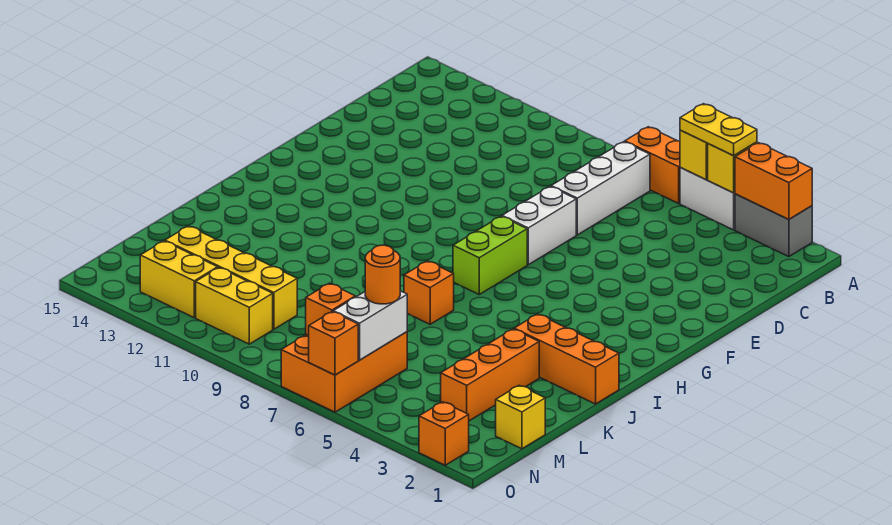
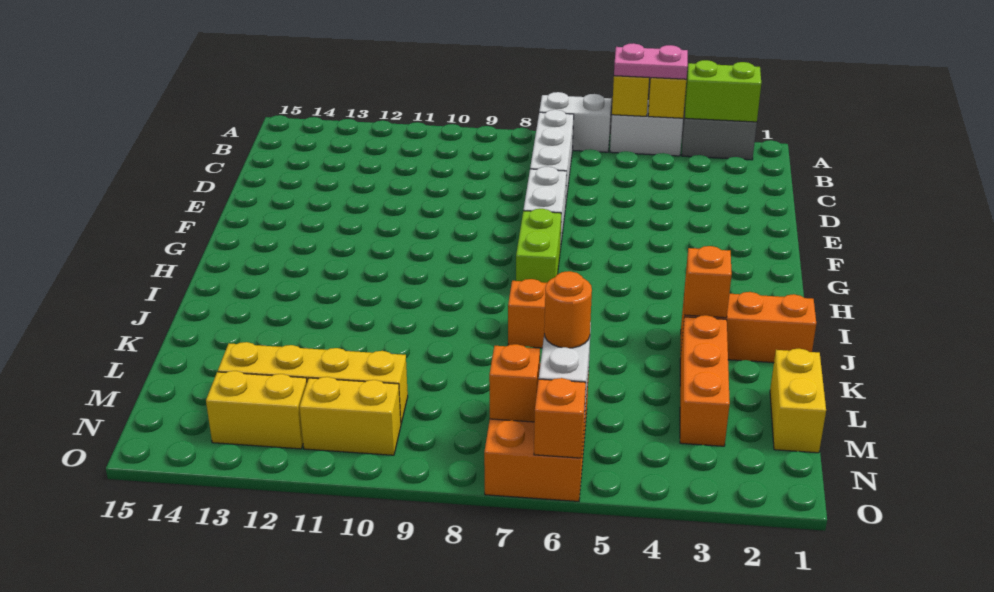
orange 1x2 brick [735,143,812,220] -> lime 1x2 brick [685,60,761,122]
yellow 1x2 plate [680,104,757,156] -> pink 1x2 plate [614,43,688,79]
orange 1x2 brick [625,127,680,203] -> white 1x2 brick [539,92,611,152]
yellow 1x1 brick [496,385,545,449] -> yellow 1x2 brick [770,348,826,453]
orange 1x1 brick [419,402,469,465] -> orange 1x1 brick moved to [684,246,732,318]

